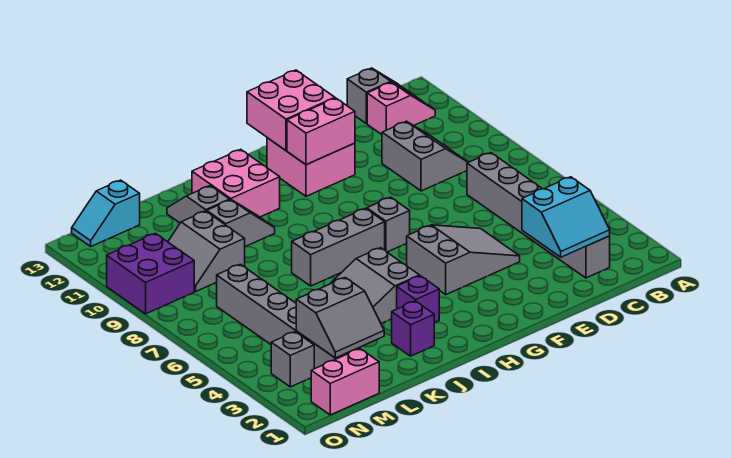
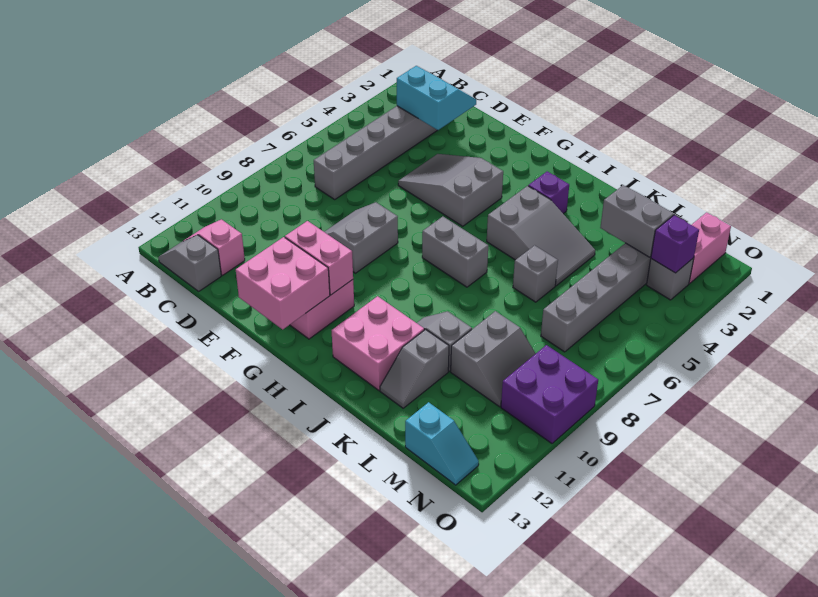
grey 2x2 slope [382,121,468,191] -> grey 2x2 slope moved to [325,202,398,273]
grey 1x1 brick [367,197,410,252] -> grey 1x1 brick moved to [513,245,558,302]
grey 1x3 brick [292,208,385,286] -> grey 1x2 brick [422,217,488,287]
purple 1x1 brick [392,301,434,356] -> purple 1x1 brick moved to [651,215,699,273]
pink 1x2 brick [311,349,379,415] -> pink 1x2 brick turned to [689,212,731,284]

